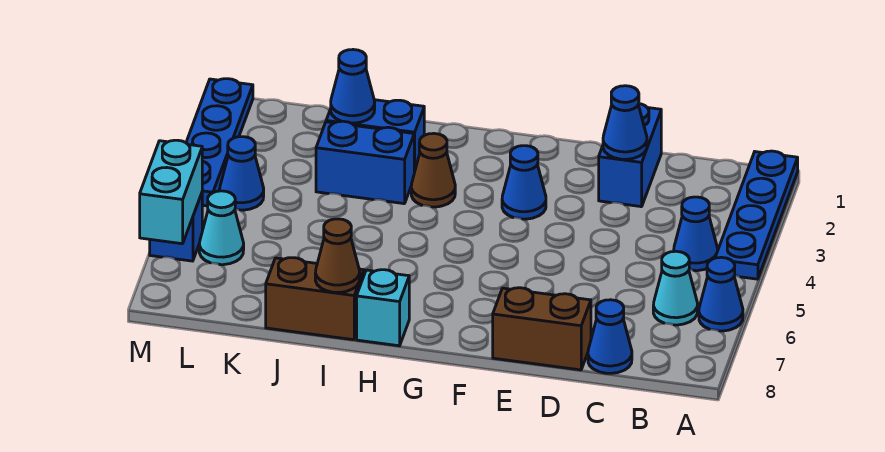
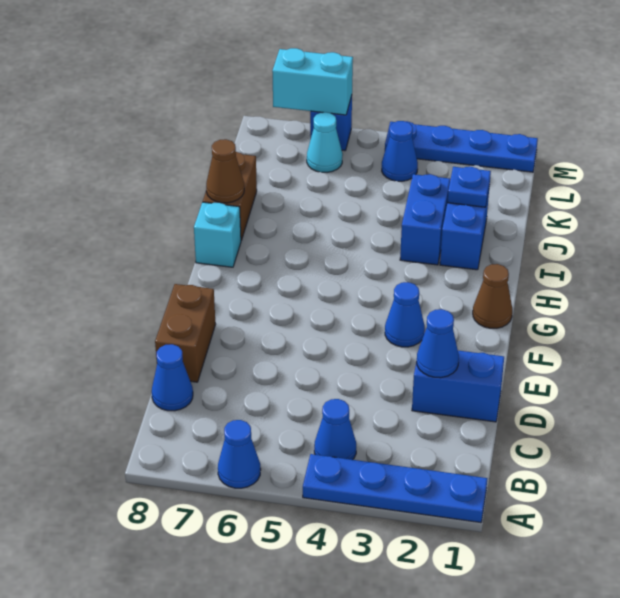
cyan 1x1 cone [653,251,698,325] -> none
brown 1x1 cone [411,133,455,207] -> brown 1x1 cone moved to [473,264,512,328]
blue 1x1 cone [331,50,375,123] -> blue 1x1 plate [447,167,491,207]

